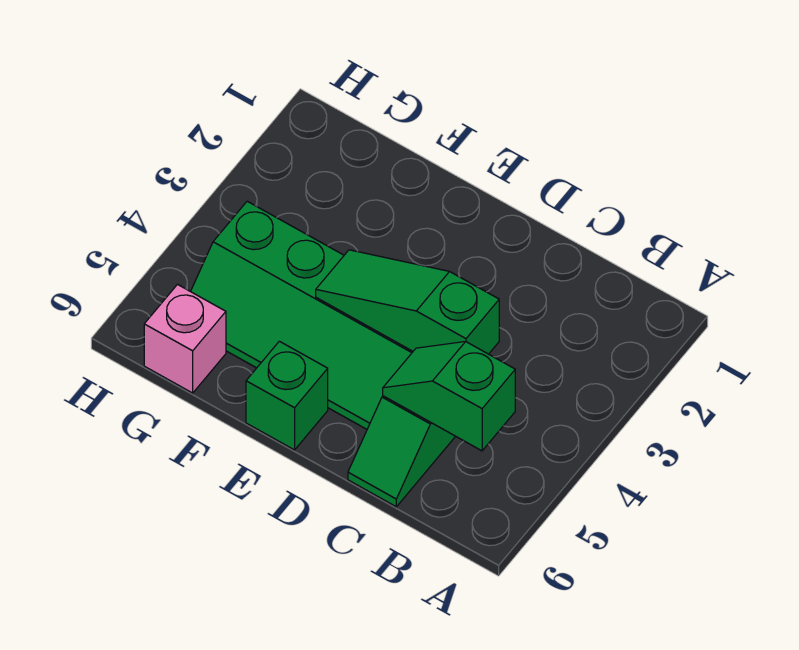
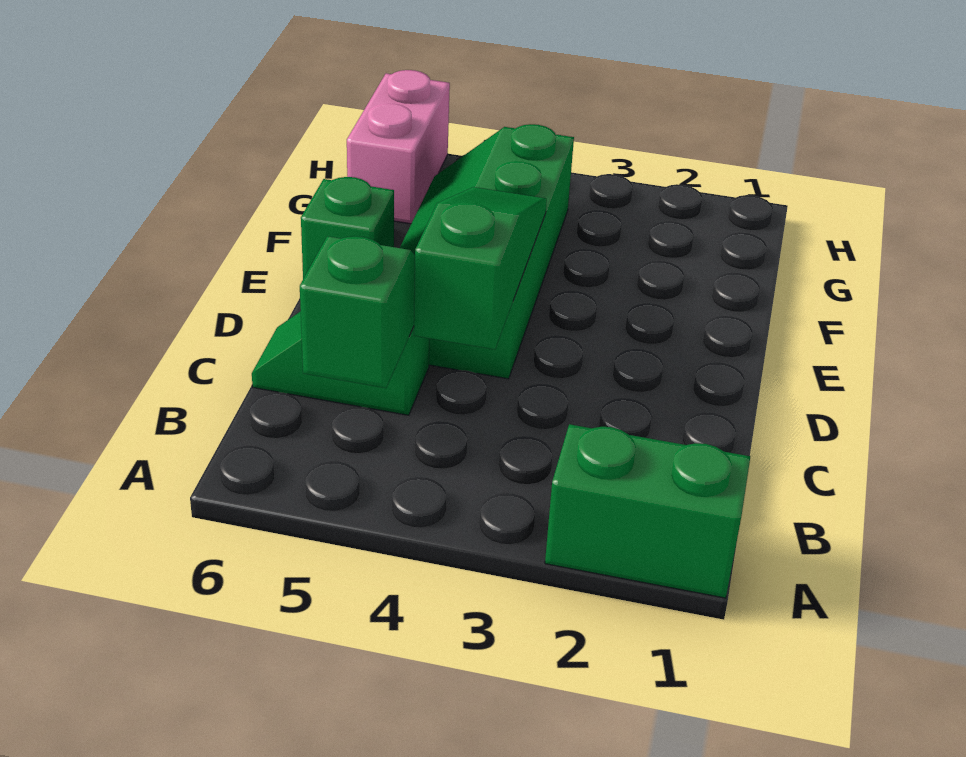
none -> green 1x2 brick [545,424,750,598]
pink 1x1 brick [144,285,226,393] -> pink 1x2 brick [347,70,450,224]

